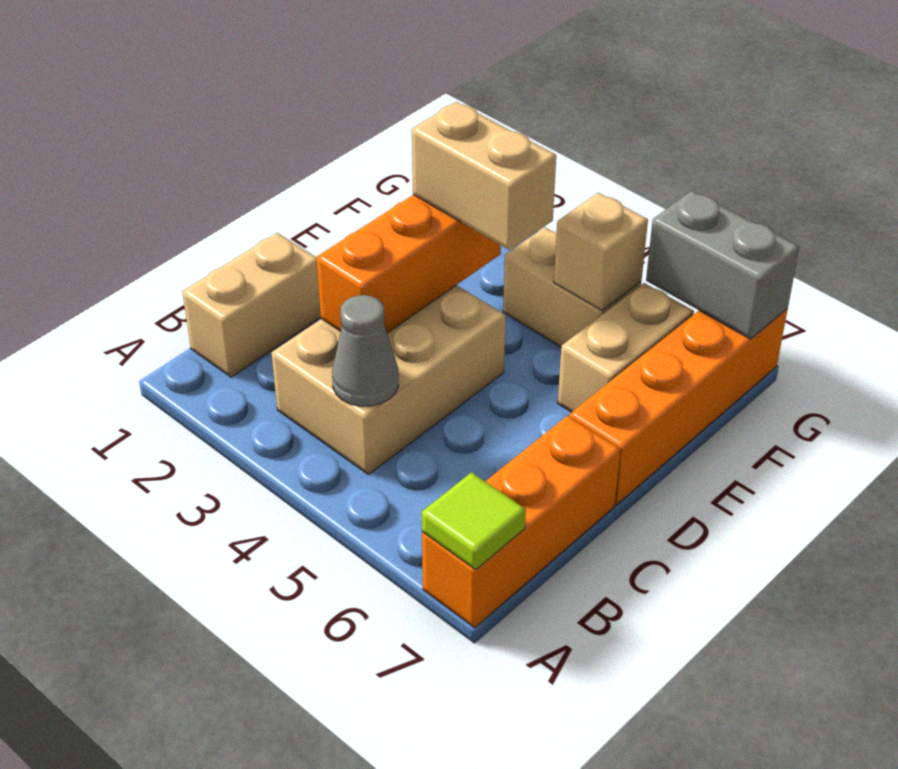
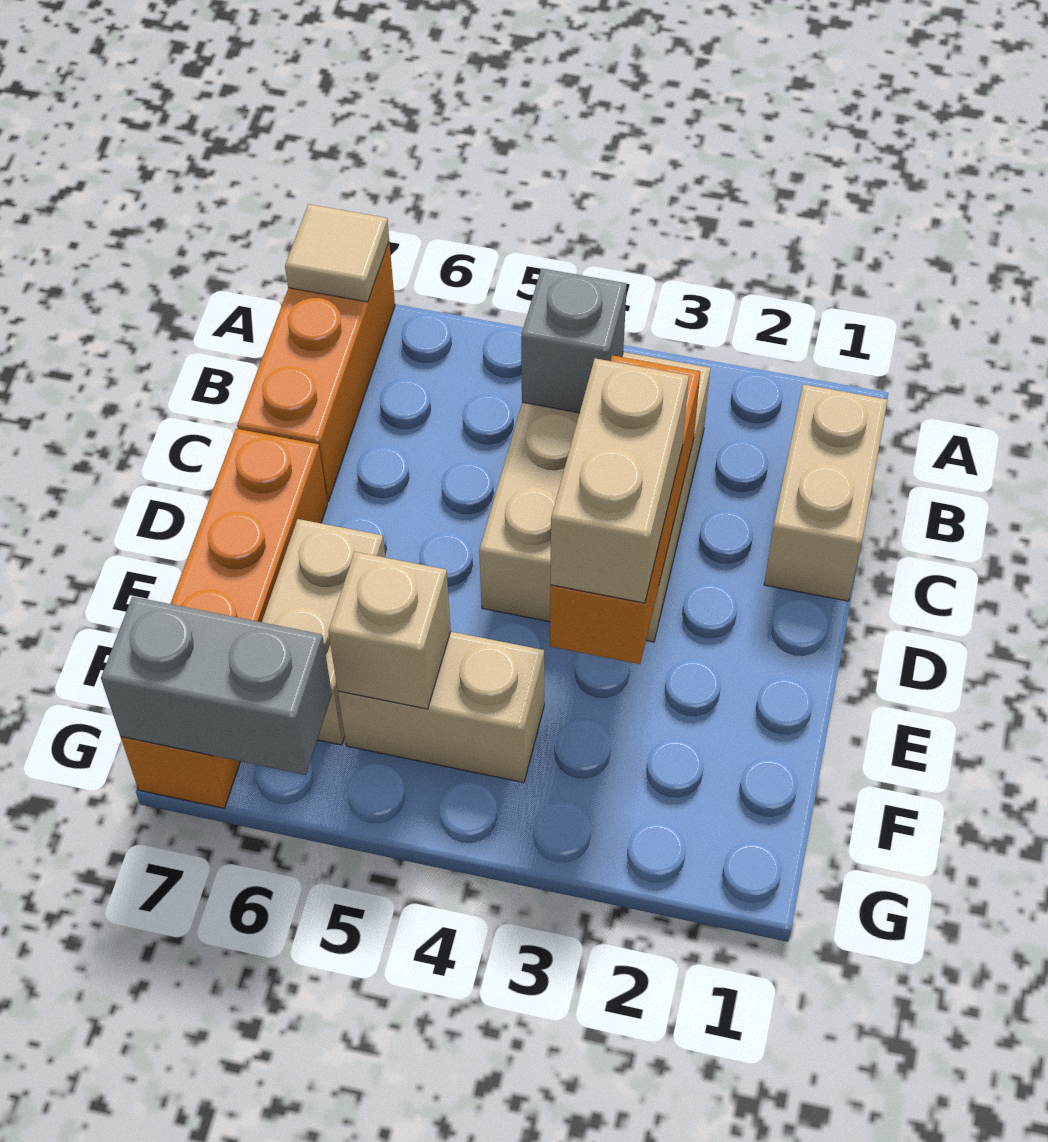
lime 1x1 tile [422,472,526,570] -> tan 1x1 tile [285,204,389,302]
grey 1x1 cone [332,295,399,406] -> grey 1x1 brick [521,268,627,413]
tan 1x2 brick [412,102,556,250] -> tan 1x2 brick turned to [550,358,689,603]

